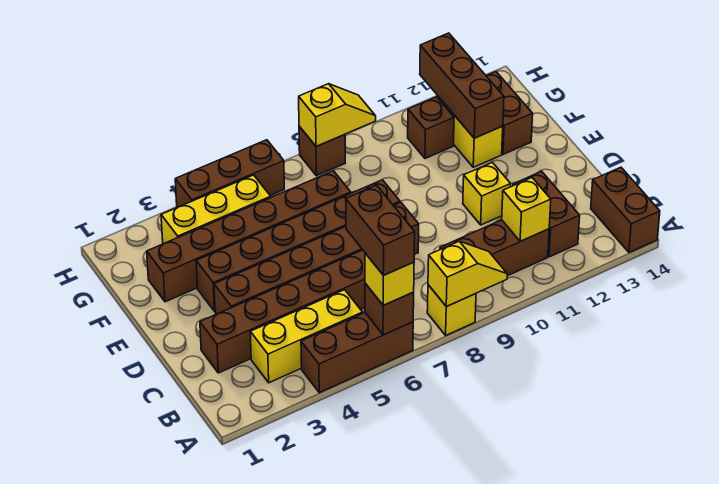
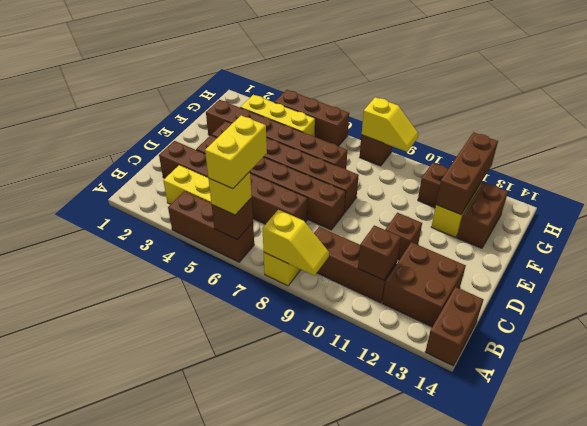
brown 1x2 brick [346,185,415,275] -> yellow 1x2 brick [205,115,267,189]
yellow 1x1 brick [502,178,551,241] -> brown 1x1 brick [358,225,401,280]
brown 1x2 brick [513,171,580,257] -> brown 2x2 brick [382,242,466,327]
yellow 1x1 brick [463,162,511,225] -> brown 1x1 brick [385,213,422,260]

